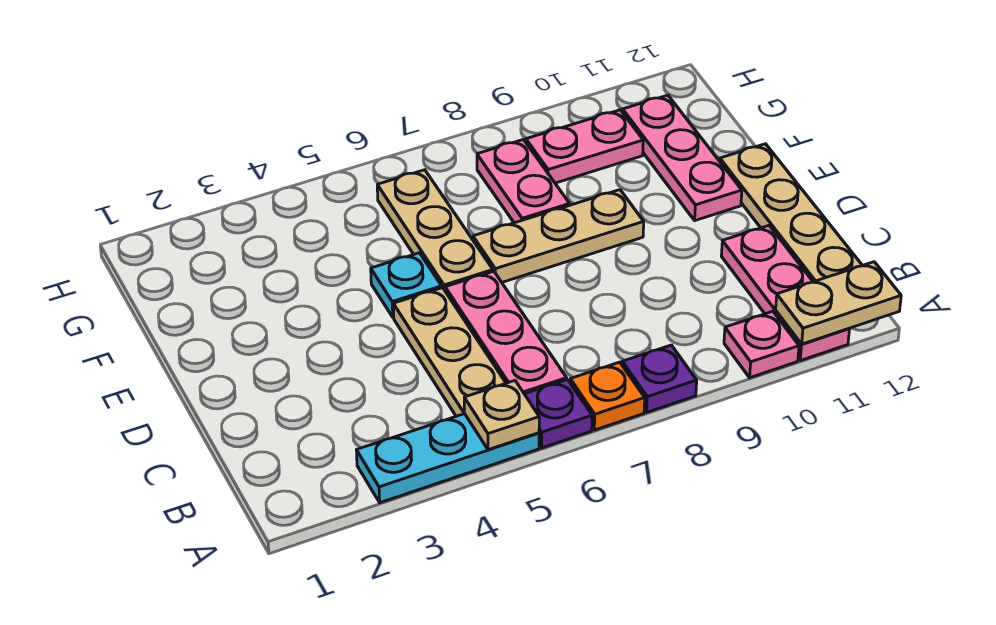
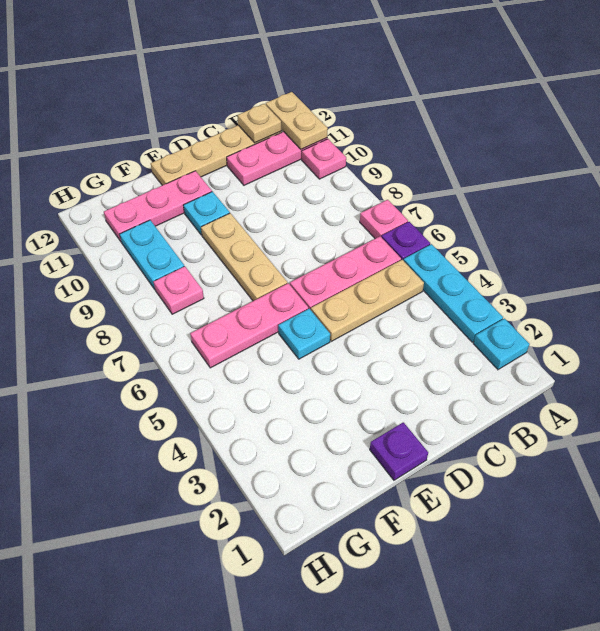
none -> cyan 1x1 plate [473,319,530,370]
tan 1x1 plate [464,381,539,450] -> tan 1x1 plate moved to [237,104,281,143]
orange 1x1 plate [570,362,645,430] -> pink 1x1 plate [360,200,408,239]
purple 1x1 plate [622,345,697,412] -> purple 1x1 plate moved to [370,422,428,480]
tan 1x3 plate [377,170,493,290] -> pink 1x3 plate [190,283,308,368]
none -> cyan 1x1 plate [183,192,230,235]
pink 1x2 plate [477,140,570,223] -> pink 1x1 plate [154,266,204,314]
pink 1x2 plate [526,110,643,183] -> cyan 1x2 plate [120,220,184,289]

